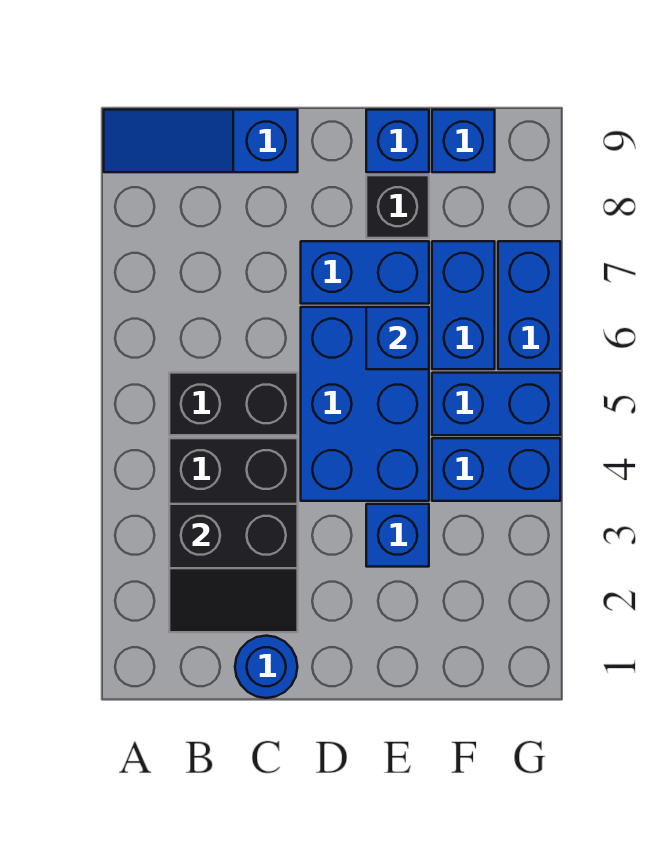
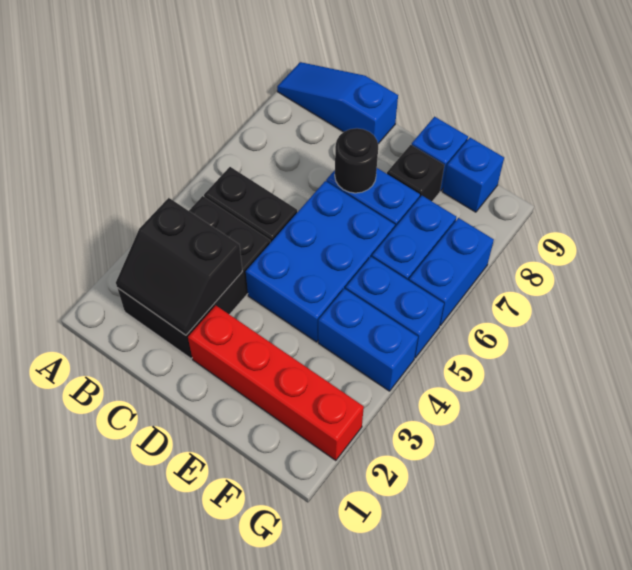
blue 1x1 round brick [235,636,297,698] -> none
none -> red 1x4 brick [188,305,364,461]
none -> black 1x1 round brick [335,128,378,193]
blue 1x1 brick [366,504,429,567] -> none
blue 1x1 brick [366,307,429,369] -> none

